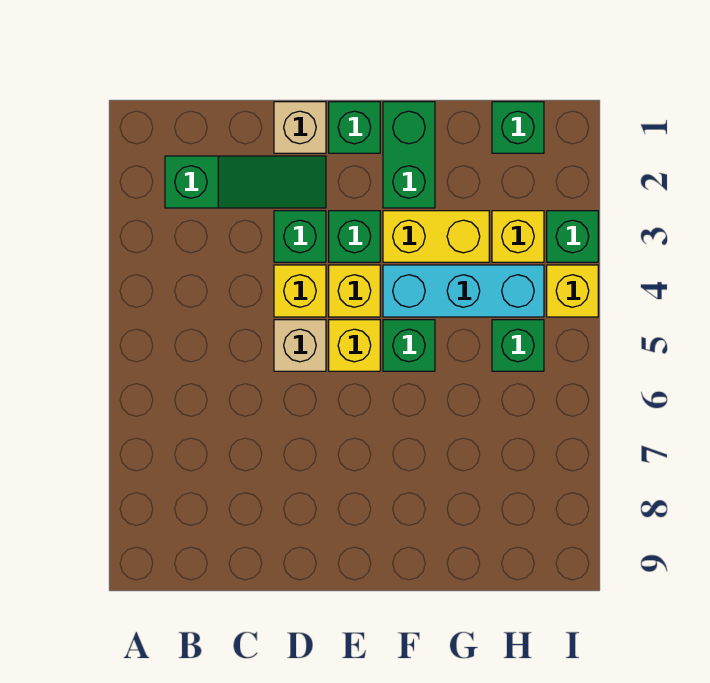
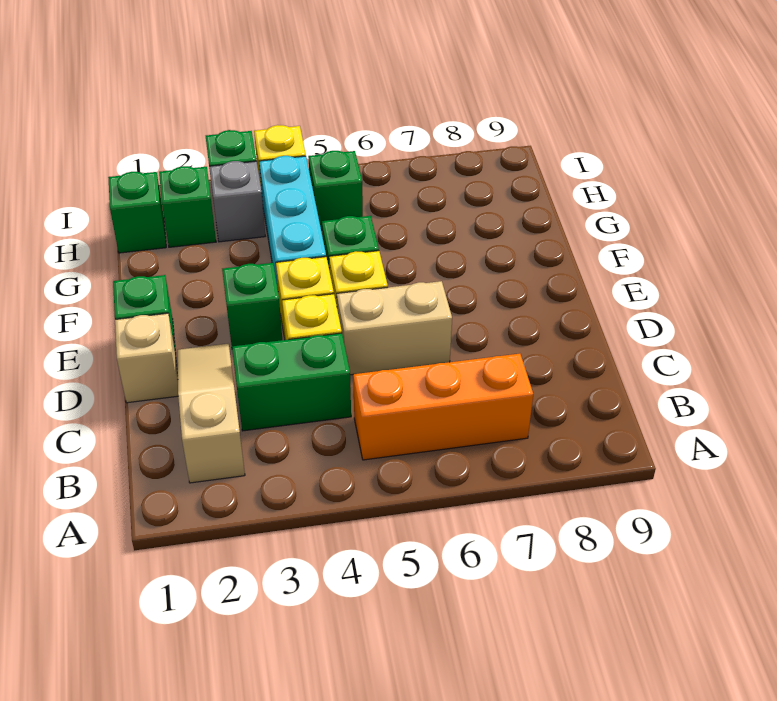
green 1x3 slope [165,156,326,208] -> tan 1x3 slope [177,344,245,483]
none -> orange 1x3 brick [353,354,533,460]
green 1x1 brick [274,211,326,262] -> green 1x1 brick moved to [159,166,216,247]
tan 1x1 brick [274,320,326,371] -> tan 1x2 brick [337,281,452,375]
green 1x2 brick [383,102,435,208] -> green 1x2 brick moved to [232,333,351,431]
yellow 1x2 brick [383,211,489,262] -> none
yellow 1x1 brick [492,211,544,262] -> grey 1x1 brick [209,161,265,242]

